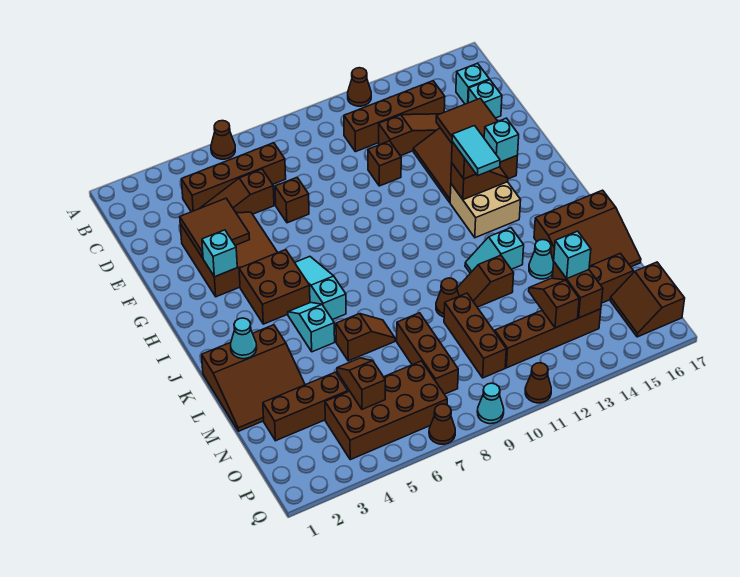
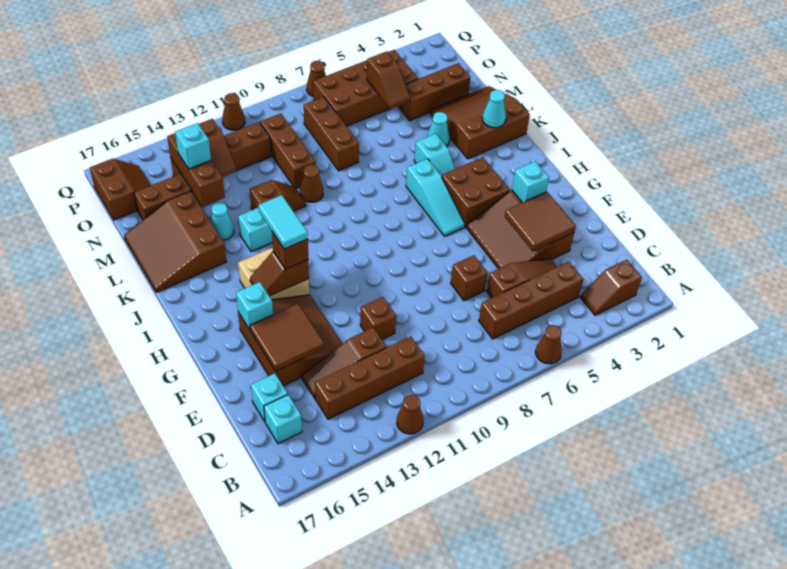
brown 3x3 slope [534,190,641,267] -> brown 3x3 slope turned to [124,191,227,292]
brown 1x2 slope [336,314,395,361] -> brown 1x2 slope moved to [580,260,642,315]
brown 1x2 brick [552,262,603,318] -> brown 1x3 brick [167,133,225,207]
cyan 1x1 cone [477,383,504,424] -> cyan 1x1 cone moved to [427,112,450,146]

